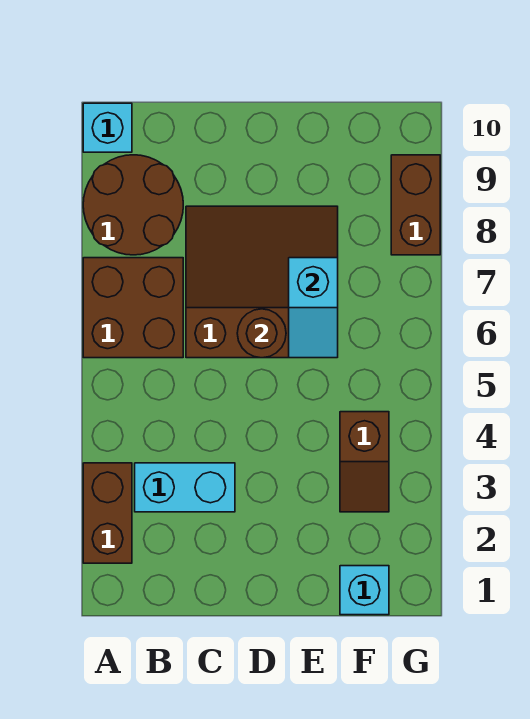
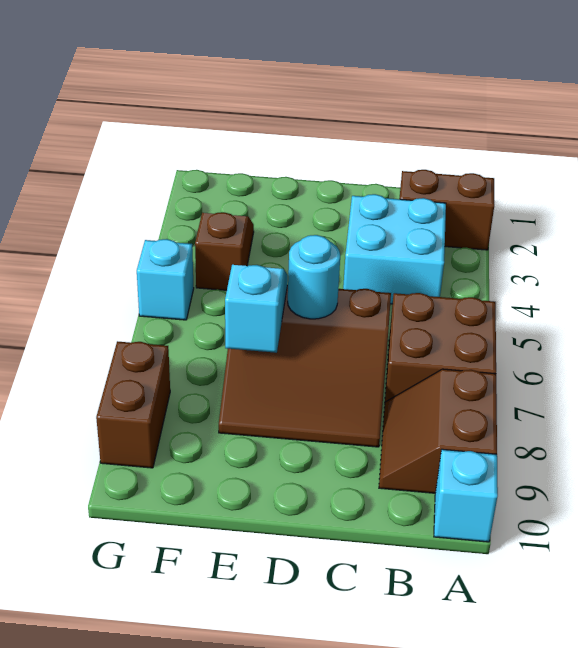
brown 1x2 brick [83,463,132,563] -> brown 1x2 brick turned to [399,170,494,250]
brown 2x2 round brick [83,155,183,255] -> brown 2x2 slope [379,369,497,493]
cyan 1x2 brick [135,463,235,512] -> cyan 2x2 brick [343,194,446,304]
brown 1x1 round brick [237,309,286,358] -> cyan 1x1 round brick [288,235,340,319]
cyan 1x1 brick [340,566,389,615] -> cyan 1x1 brick moved to [137,239,194,320]

